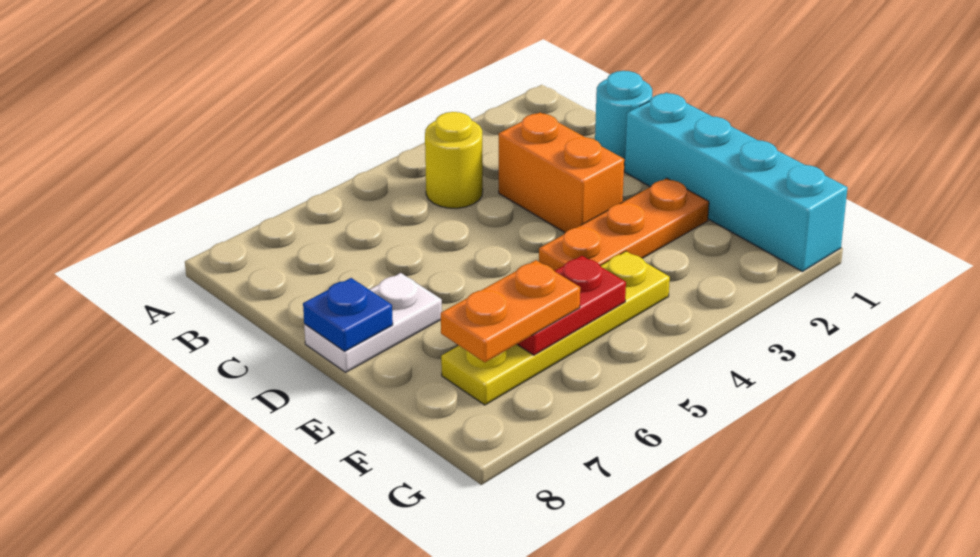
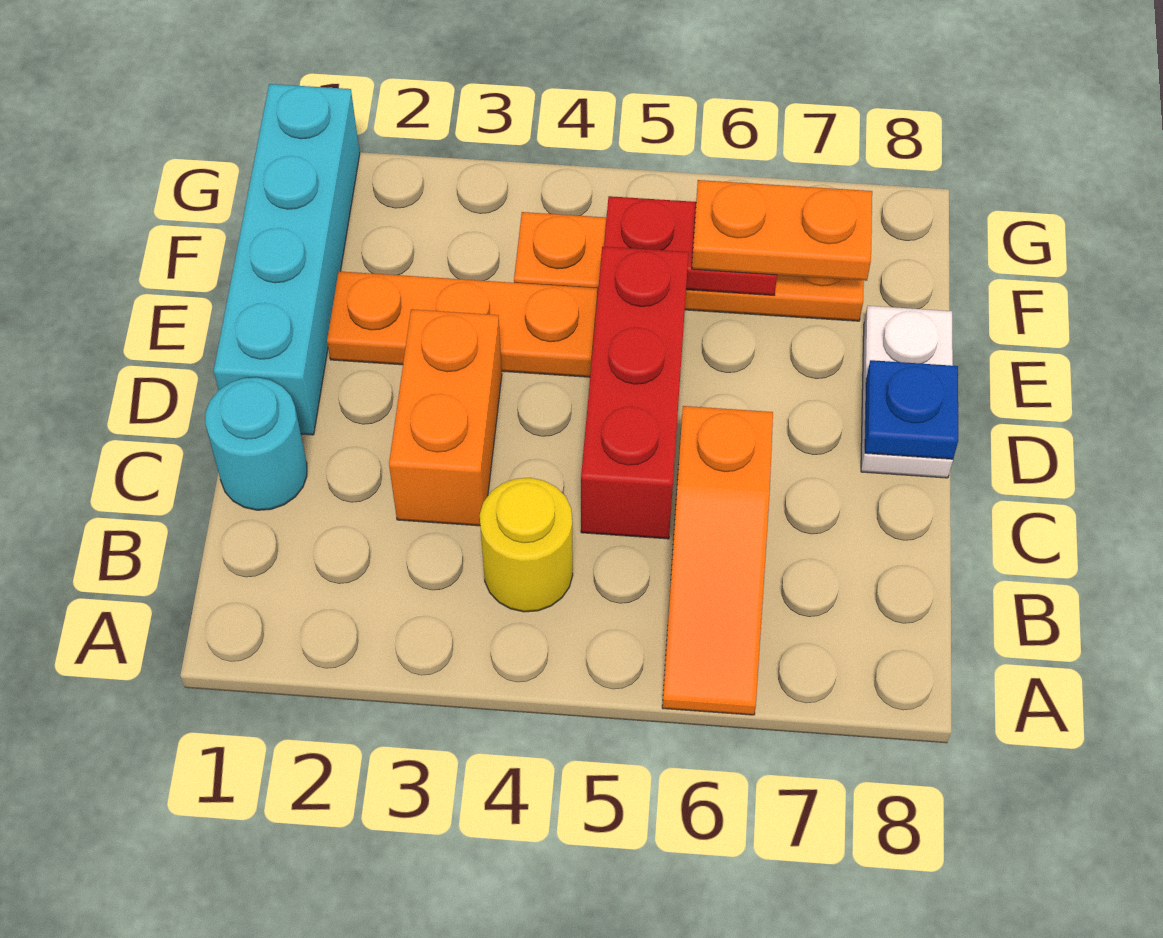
none -> orange 1x3 slope [662,406,773,715]
none -> red 1x3 brick [581,247,689,539]
white 1x2 plate [304,273,442,372] -> white 1x2 plate turned to [861,306,953,478]
yellow 1x4 plate [441,251,670,405] -> orange 1x4 plate [514,212,864,321]

